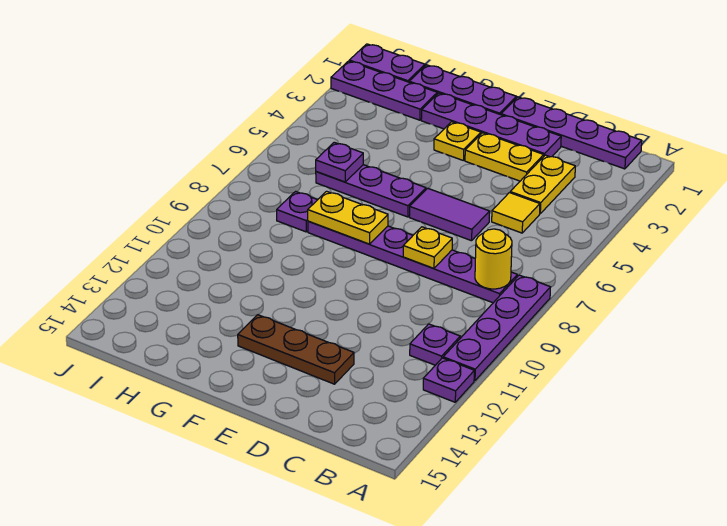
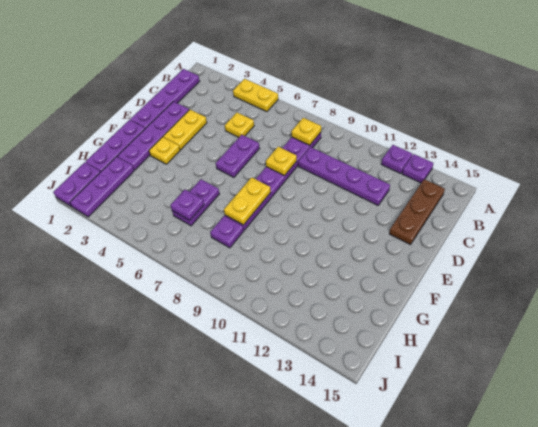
purple 1x4 plate [443,275,551,381] -> purple 1x4 plate moved to [298,147,390,205]
yellow 1x1 round brick [475,229,512,289] -> yellow 1x1 plate [291,118,321,145]
purple 1x1 plate [410,324,460,365] -> purple 1x1 plate moved to [402,154,433,183]
yellow 1x2 plate [510,155,575,214] -> yellow 1x2 plate moved to [233,79,278,112]
yellow 1x1 tile [492,193,540,233] -> yellow 1x1 plate [225,113,254,137]
purple 1x2 tile [409,188,490,241] -> purple 1x2 plate [216,135,260,177]
brown 1x3 plate [238,315,354,384] -> brown 1x3 plate moved to [389,179,445,245]
purple 1x3 plate [316,165,426,217] -> purple 1x2 plate [172,179,219,226]

